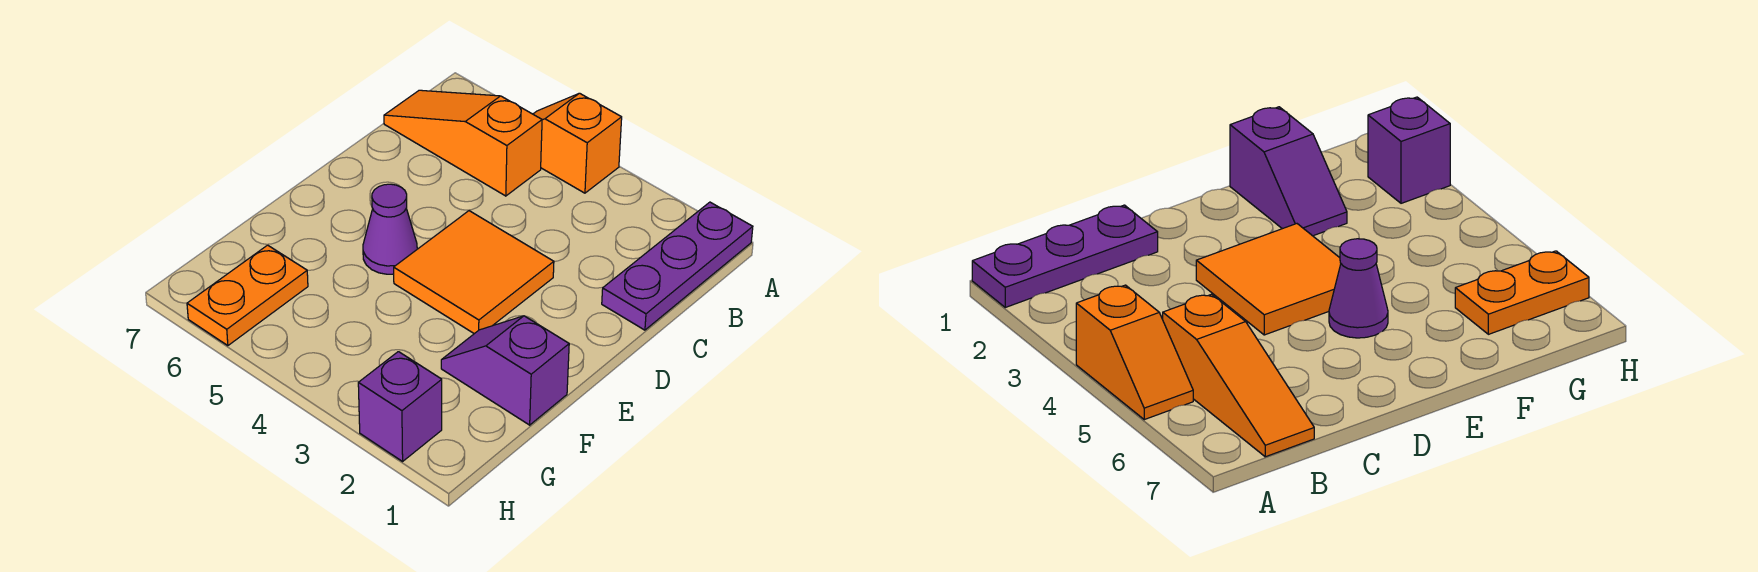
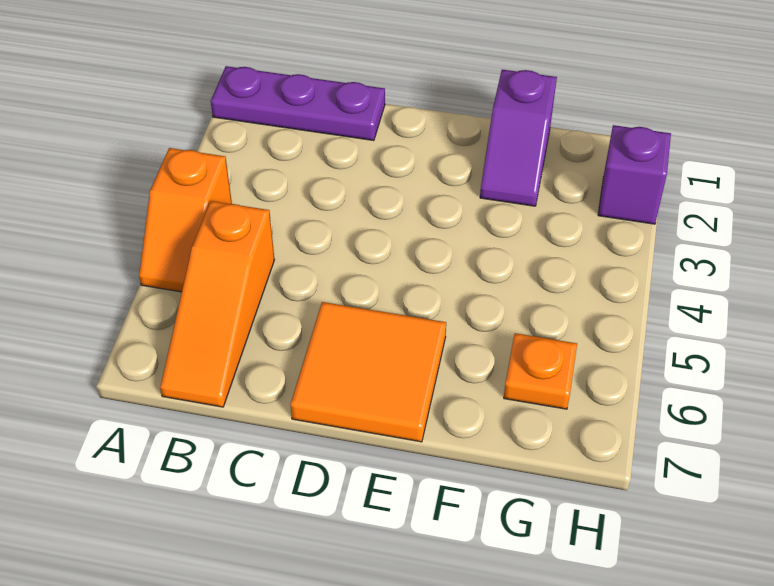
orange 2x2 tile [394,211,554,334] -> orange 2x2 tile moved to [290,302,446,442]
purple 1x1 cone [363,184,417,274] -> none
orange 1x2 plate [187,245,308,346] -> orange 1x1 plate [504,333,577,409]

